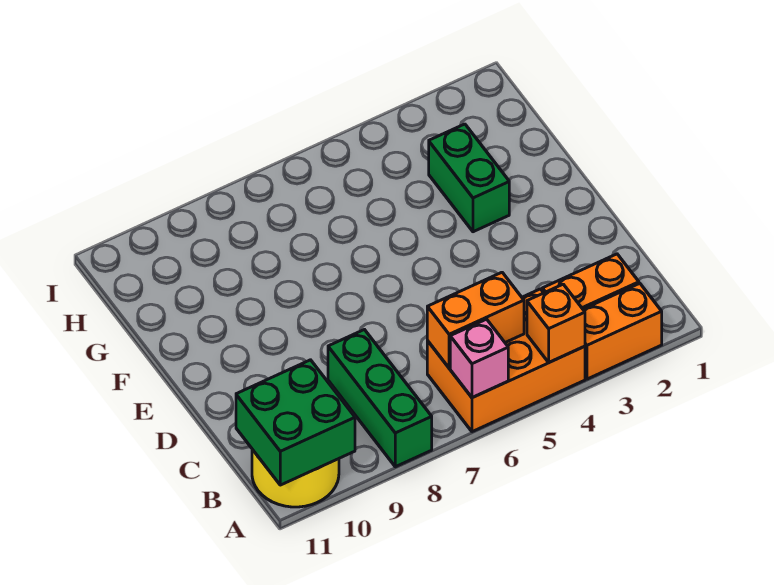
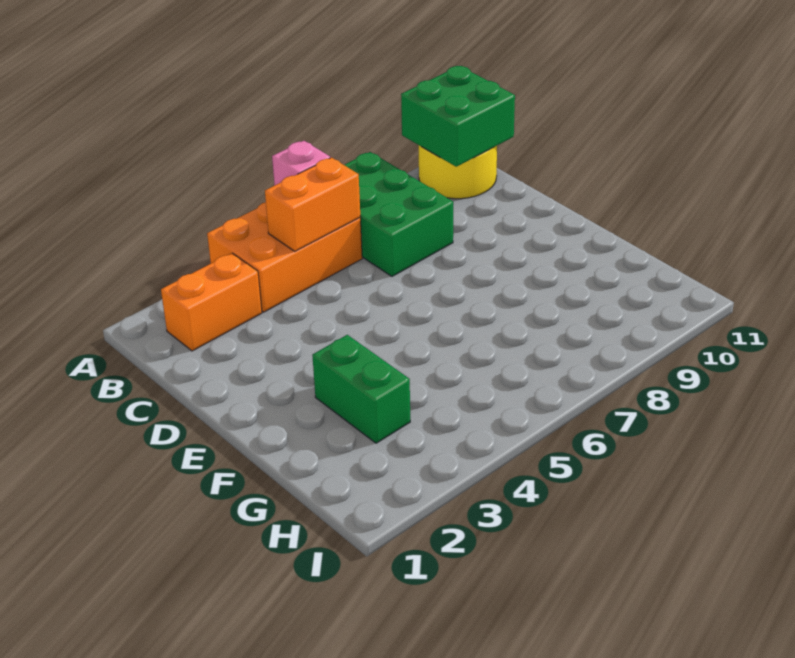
orange 1x2 brick [583,283,662,379] -> none
orange 1x1 brick [527,284,585,362] -> none
green 1x3 brick [328,330,432,467] -> green 2x3 brick [345,152,453,276]

